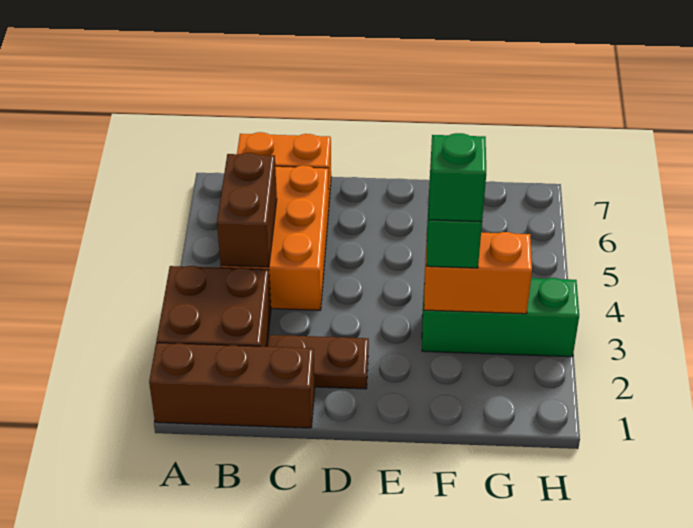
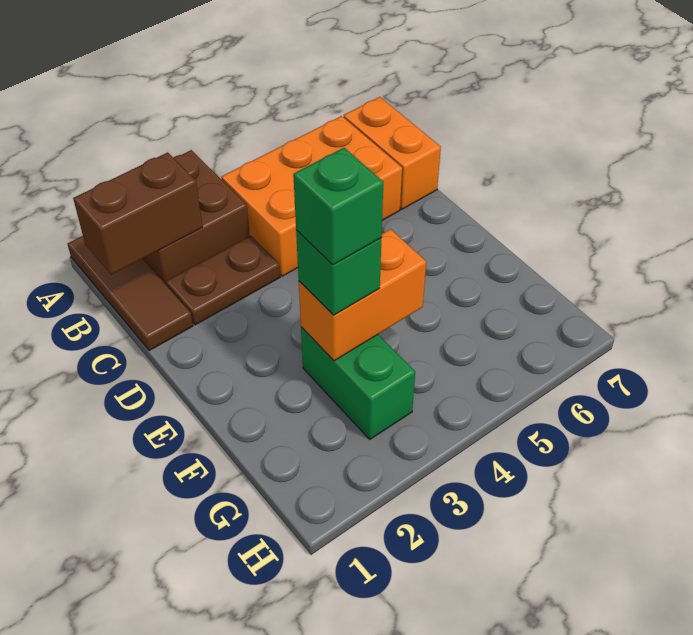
brown 1x3 brick [149,343,315,428] -> brown 1x3 tile [68,236,193,351]
brown 1x2 brick [217,153,277,267] -> brown 1x2 brick moved to [73,152,202,275]
brown 1x2 plate [267,335,369,389] -> brown 1x2 plate turned to [166,236,280,325]
green 1x3 brick [422,277,579,357] -> green 1x2 brick [301,327,415,439]
orange 1x2 brick [424,232,532,314] -> orange 1x2 brick turned to [299,229,426,361]

